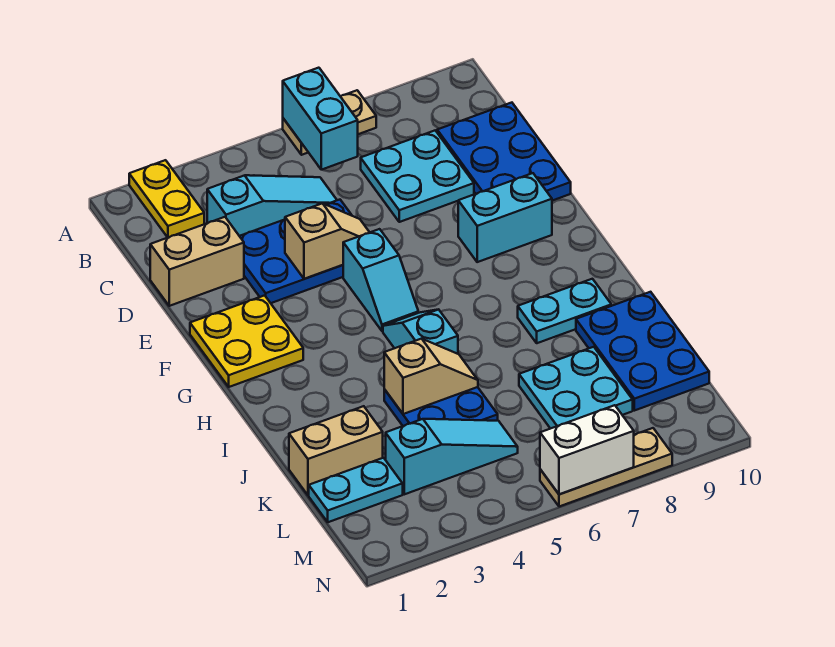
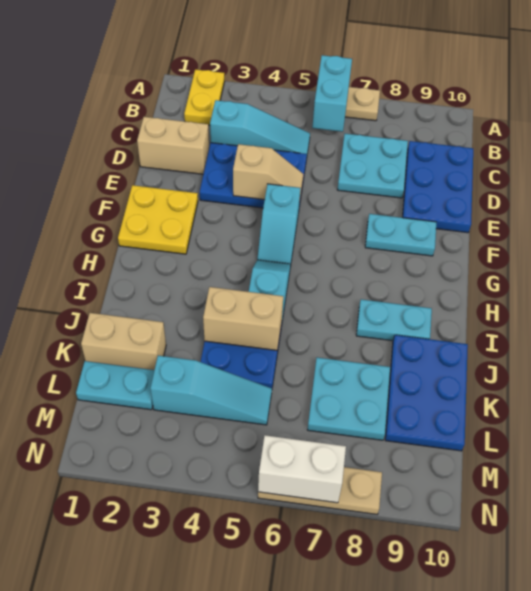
cyan 1x2 brick [458,173,552,262] -> cyan 1x2 plate [365,214,436,256]
tan 1x2 slope [384,339,478,414] -> tan 1x2 brick [203,287,283,350]

